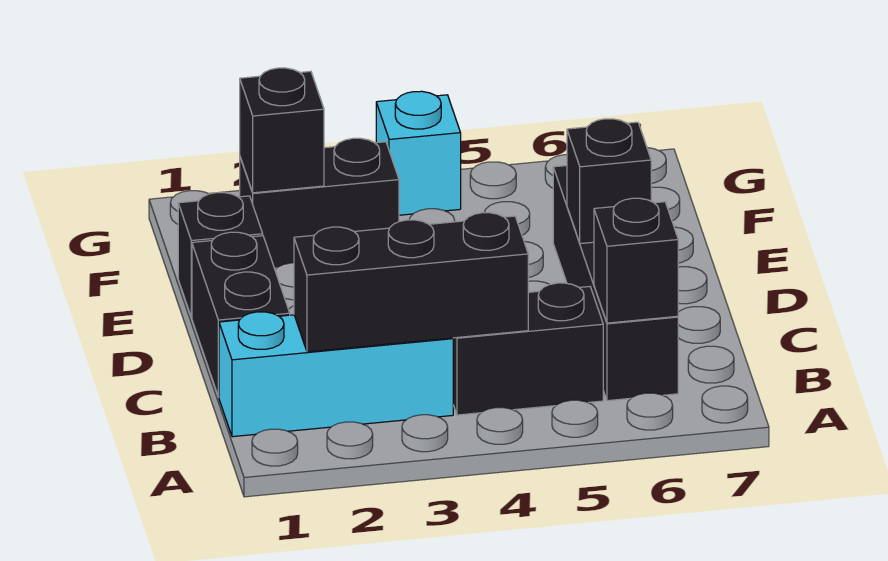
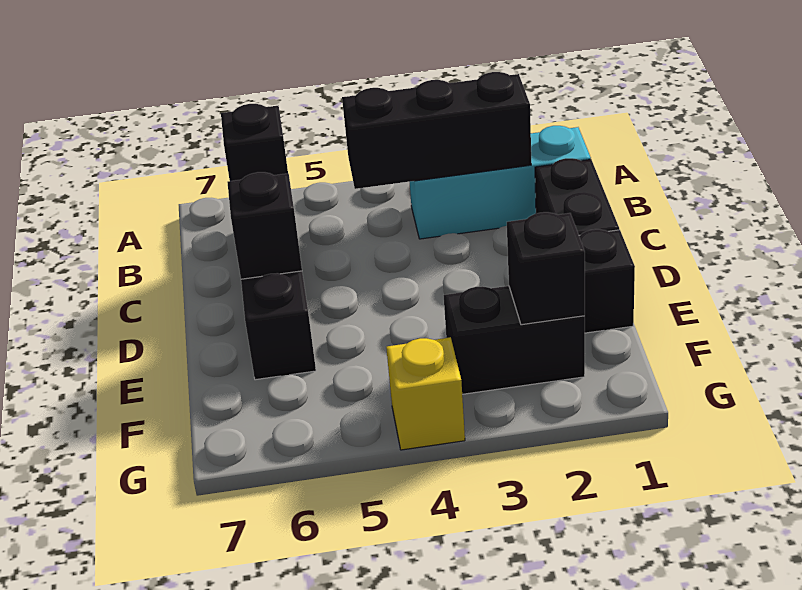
black 1x2 brick [453,283,603,415] -> none
cyan 1x1 brick [376,91,461,215] -> yellow 1x1 brick [386,337,465,450]

